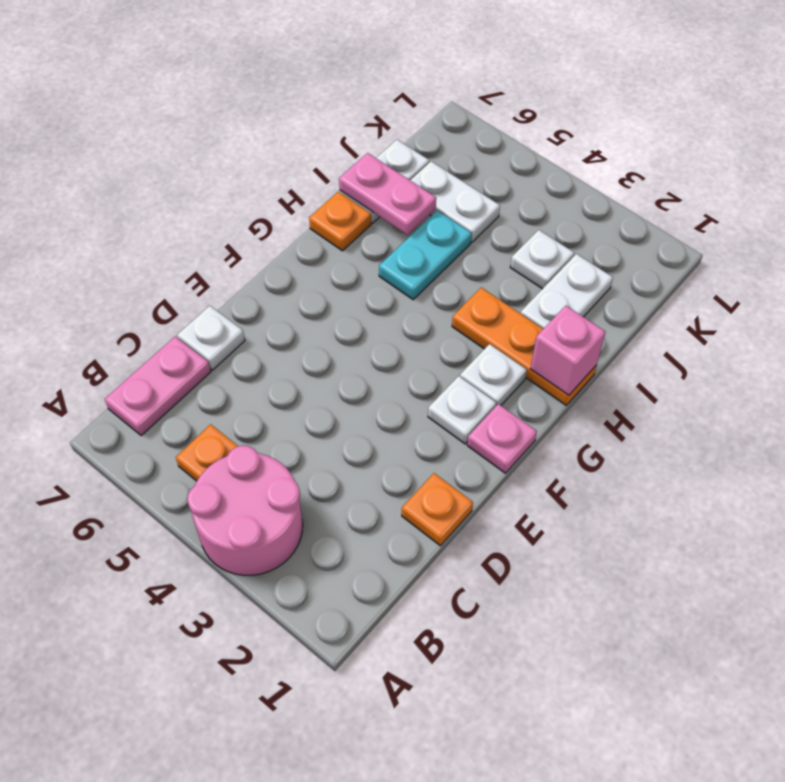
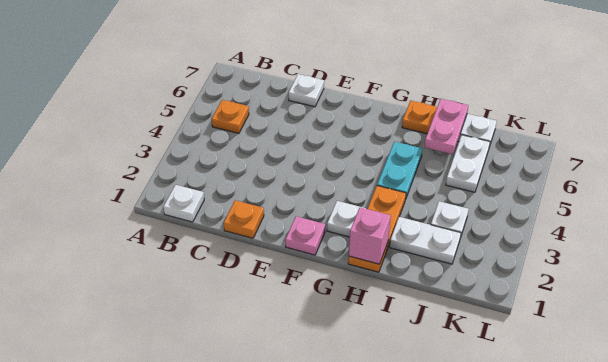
pink 2x2 round brick [187,446,303,575] -> none
pink 1x2 plate [105,336,211,436] -> none
white 1x1 plate [428,376,496,444] -> white 1x1 plate moved to [163,185,204,222]
cyan 1x2 plate [379,211,472,299] -> cyan 1x2 plate turned to [377,142,422,198]

